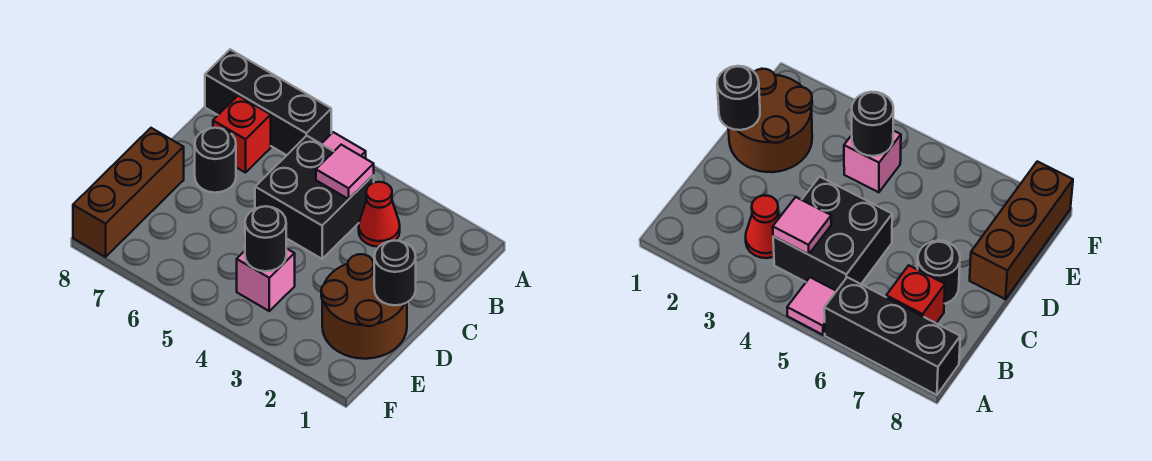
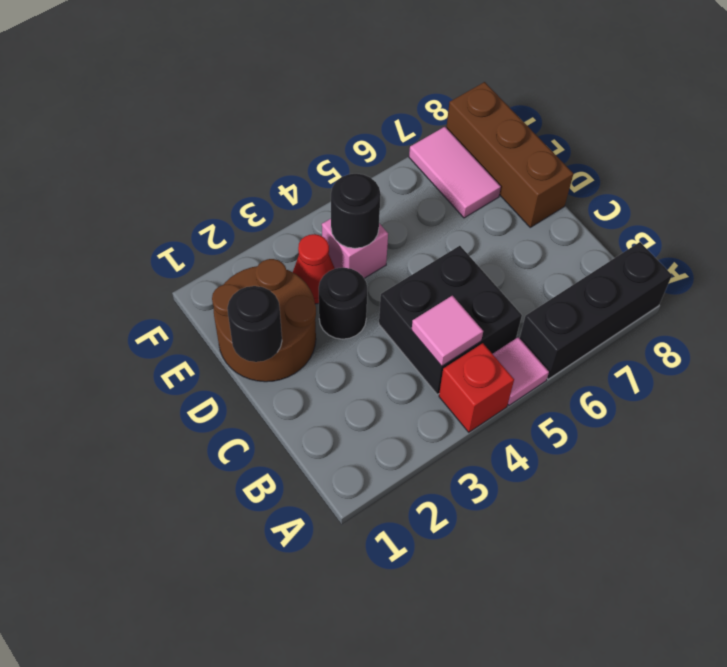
red 1x1 cone [359,182,400,247] -> red 1x1 cone moved to [293,234,335,304]
red 1x1 brick [213,96,271,173] -> red 1x1 brick moved to [439,343,514,432]
black 1x1 round brick [195,128,236,193] -> black 1x1 round brick moved to [319,268,367,339]
none -> pink 1x2 tile [409,127,501,218]

